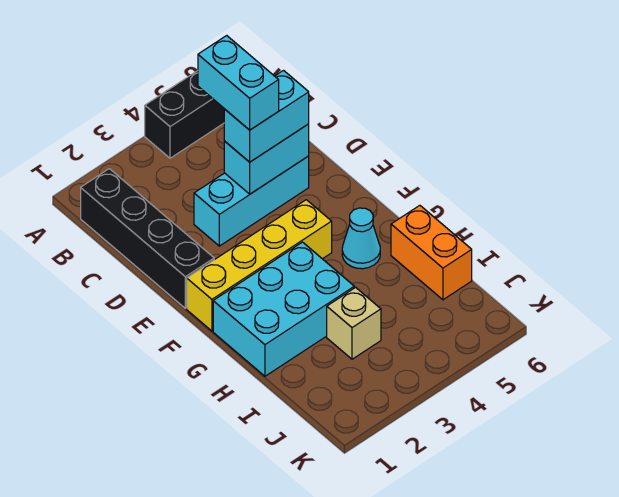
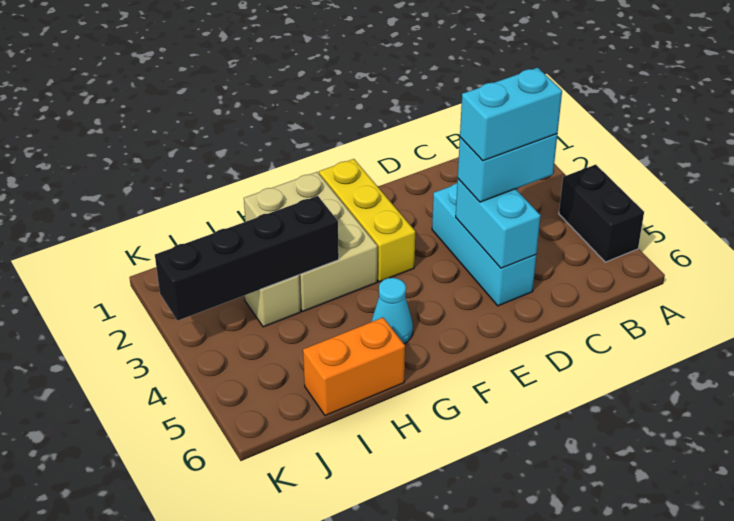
black 1x4 brick [81,169,214,308] -> black 1x4 brick moved to [155,196,339,321]
cyan 1x2 brick [224,71,309,162] -> cyan 1x2 brick turned to [458,134,557,202]
yellow 1x4 brick [187,200,332,331] -> yellow 1x3 brick [319,159,415,282]
cyan 2x3 brick [213,242,354,376] -> tan 2x3 brick [244,172,377,311]

